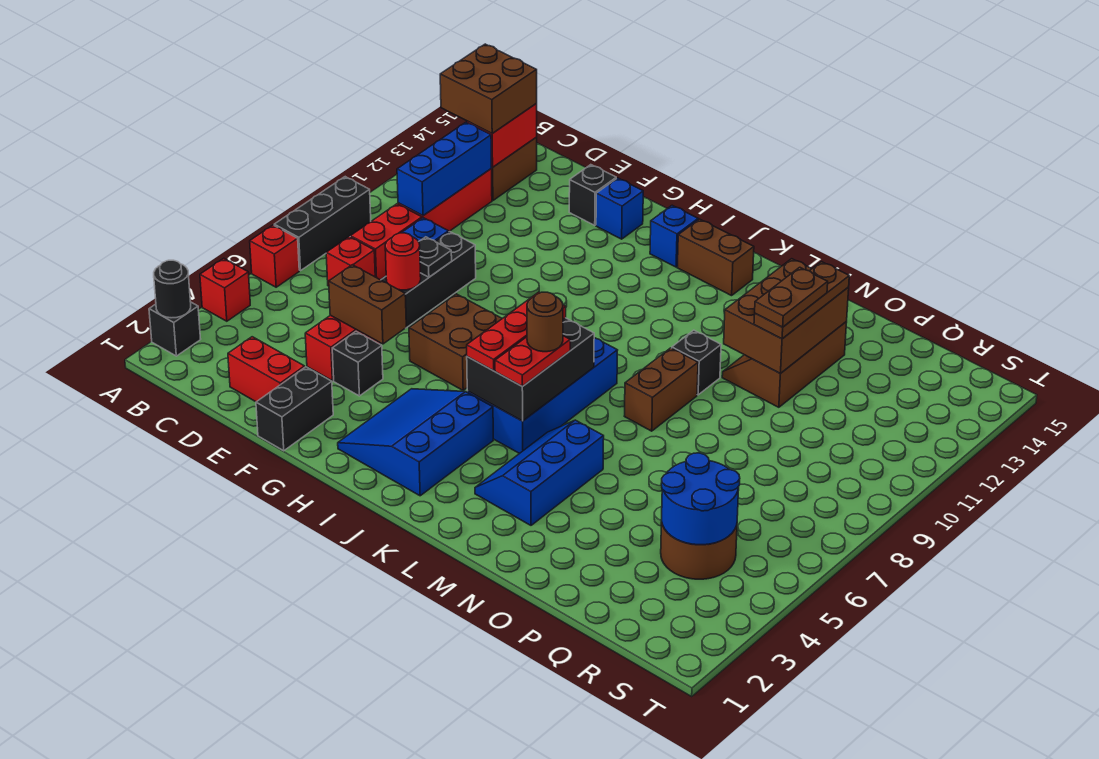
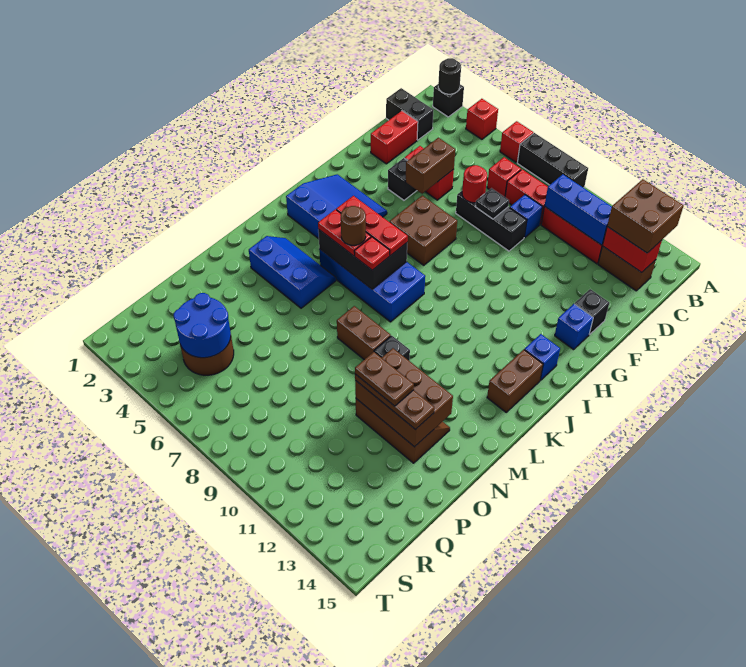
black 1x2 brick [256,367,333,451] -> black 1x2 brick moved to [386,88,434,140]
none -> red 1x1 plate [354,237,390,270]

